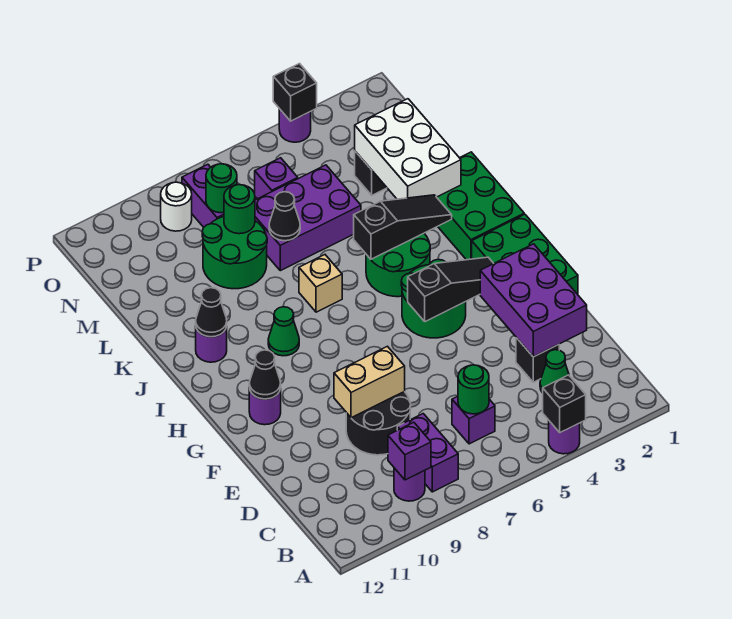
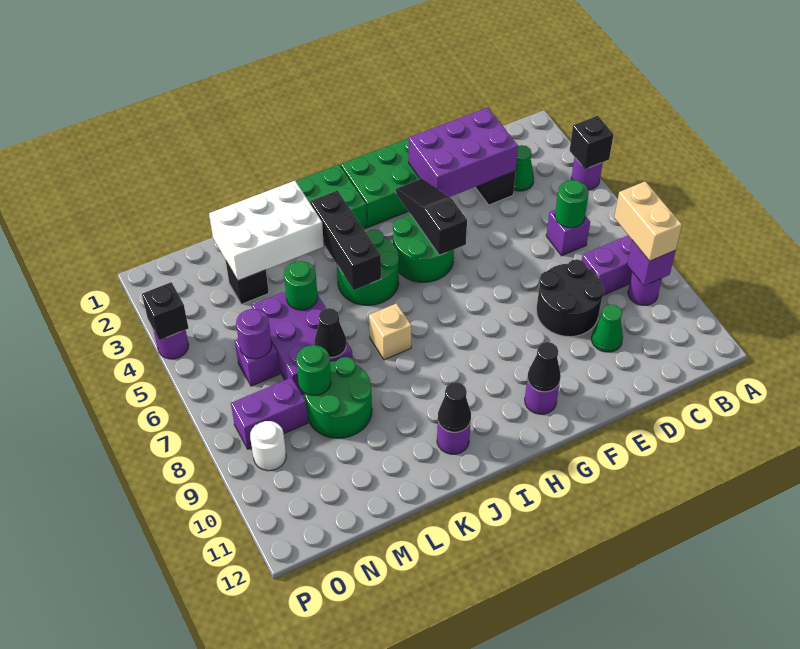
tan 1x2 brick [334,346,405,418] -> tan 1x2 brick moved to [614,181,682,261]
green 1x1 cone [268,307,299,356] -> green 1x1 cone moved to [592,305,623,352]
black 1x3 slope [354,195,452,259] -> black 1x3 brick [310,191,381,290]
none -> purple 1x1 round brick [236,309,272,359]
green 1x1 round brick [206,164,237,213] -> green 1x1 round brick moved to [284,261,317,310]

